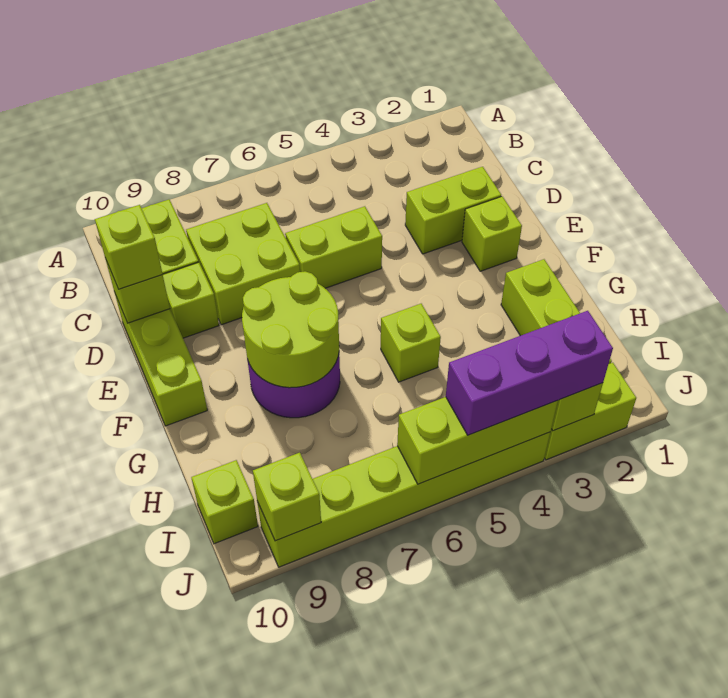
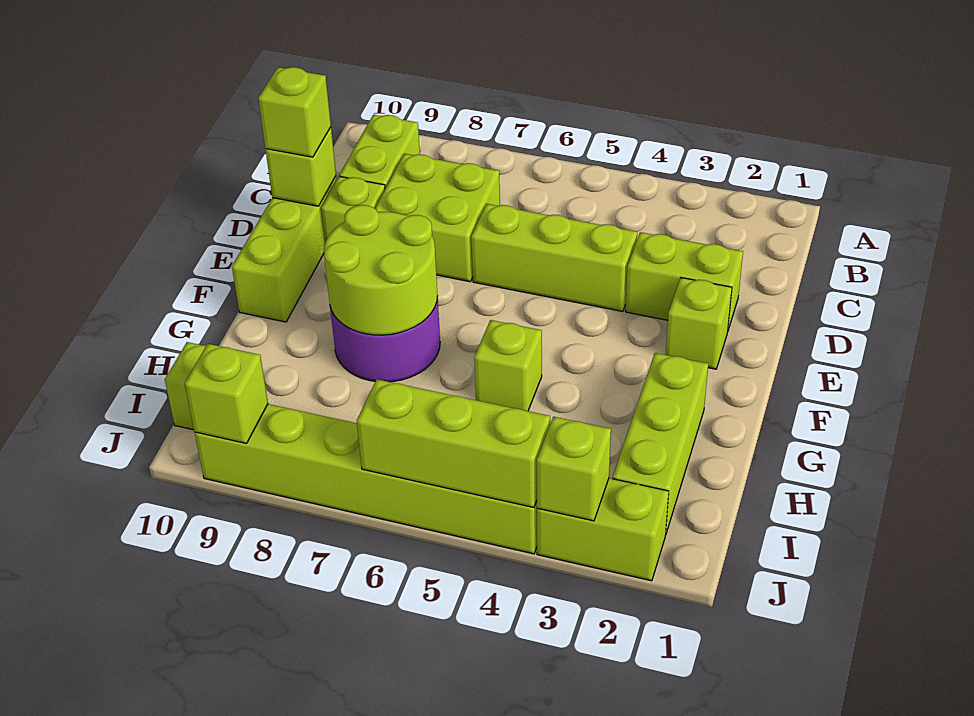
lime 1x2 brick [285,206,382,288] -> lime 1x3 brick [471,204,637,312]
purple 1x3 brick [446,311,613,435] -> none

